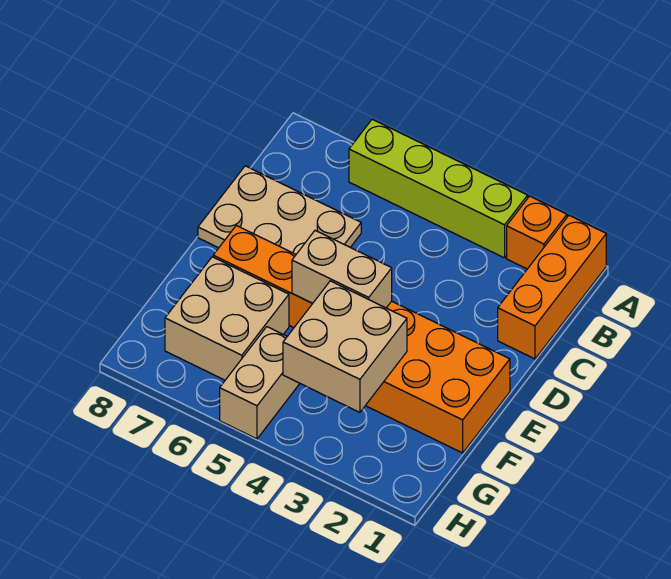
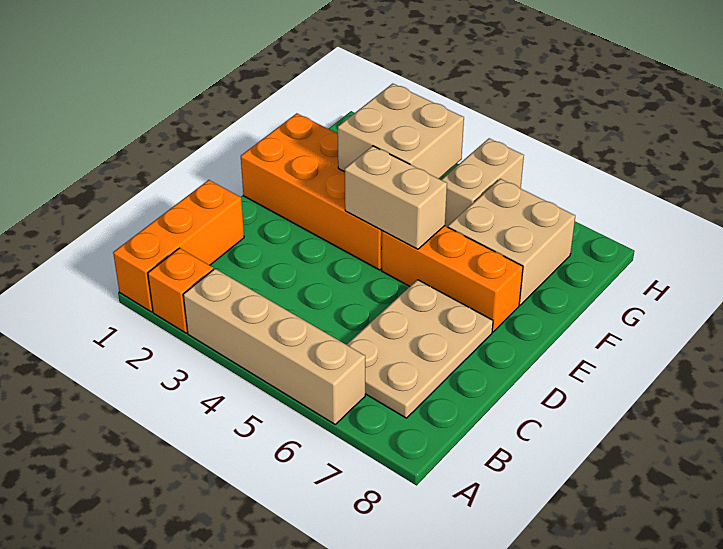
lime 1x4 brick [349,119,528,258] -> tan 1x4 brick [183,269,365,424]
tan 2x3 plate [198,166,361,254] -> tan 2x3 plate turned to [347,280,493,418]

